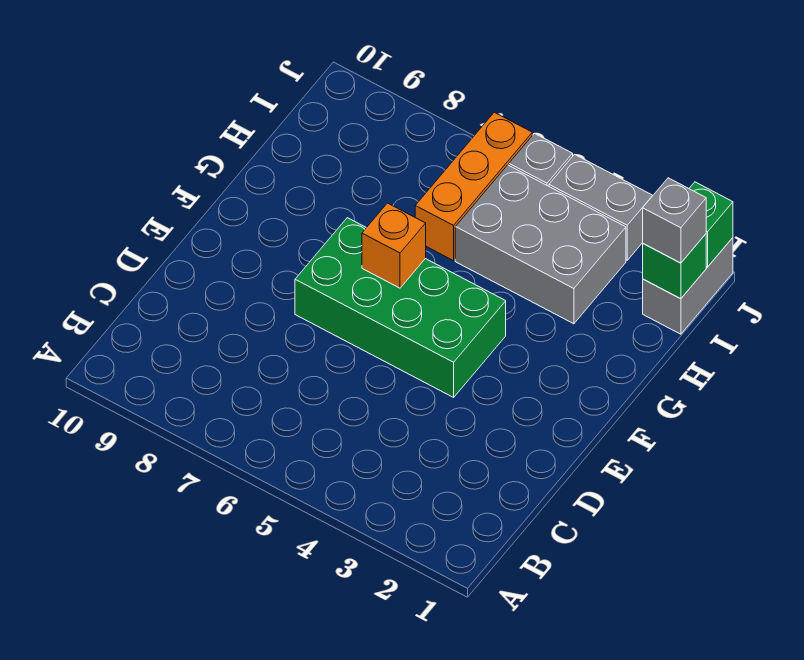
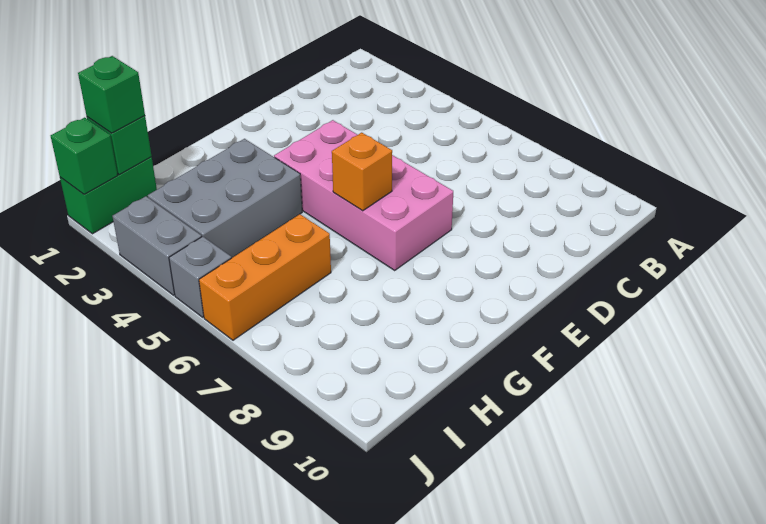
green 2x4 brick [295,218,506,397] -> pink 2x4 brick [274,120,453,270]
grey 2x3 brick [455,165,626,324] -> grey 2x3 brick turned to [148,139,302,258]
grey 1x2 brick [643,238,733,334] -> green 1x2 brick [60,157,157,234]
grey 1x1 brick [643,178,706,263] -> green 1x1 brick [78,56,145,133]

